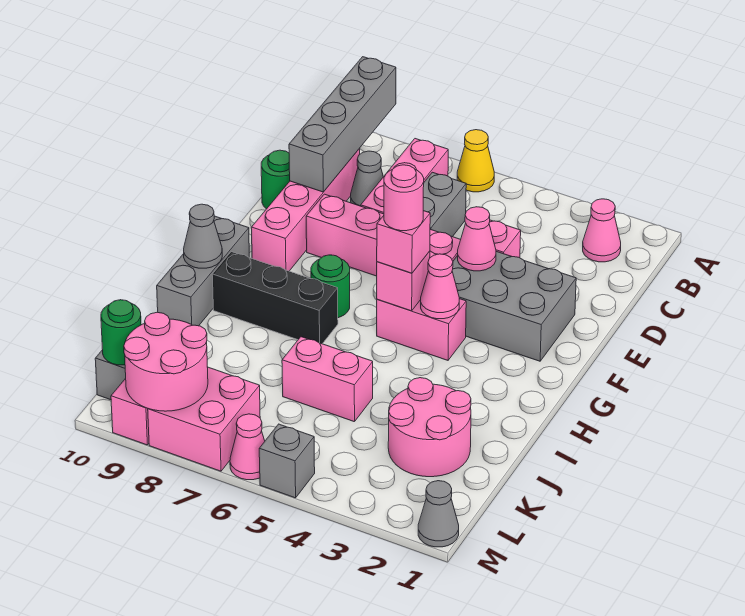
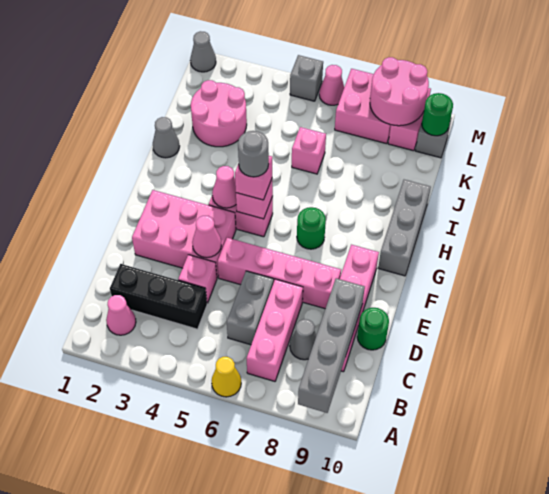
grey 2x3 brick [452,251,576,361] -> pink 2x3 brick [132,190,236,278]
pink 1x1 round brick [384,165,424,231] -> grey 1x1 round brick [238,131,269,177]
black 1x3 brick [212,252,338,344] -> black 1x3 brick moved to [110,264,207,329]
grey 1x1 cone [184,204,222,268] -> grey 1x1 cone moved to [153,117,180,158]
pink 1x2 brick [282,337,373,422] -> pink 1x1 brick [292,127,326,174]

